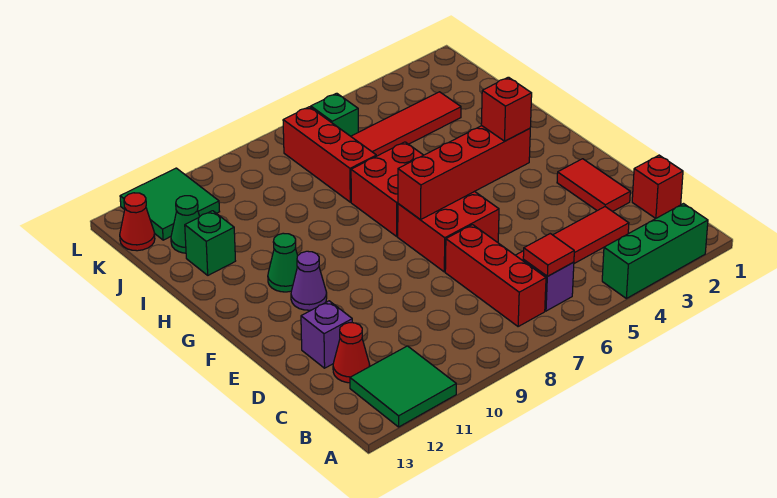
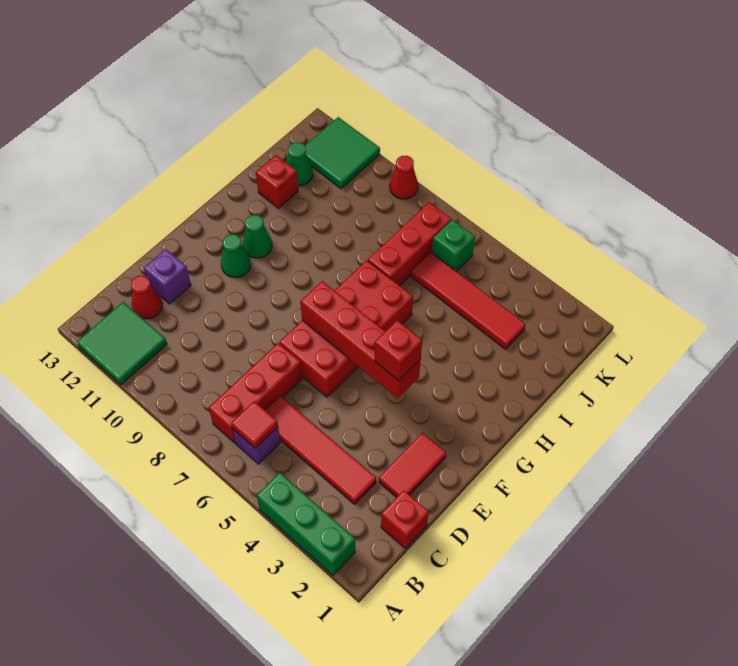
purple 1x1 cone [291,251,327,310] -> green 1x1 cone [221,234,250,277]
green 1x1 brick [185,211,235,275] -> red 1x1 brick [256,155,298,208]
red 1x1 cone [120,193,155,251] -> red 1x1 cone moved to [390,156,418,199]

